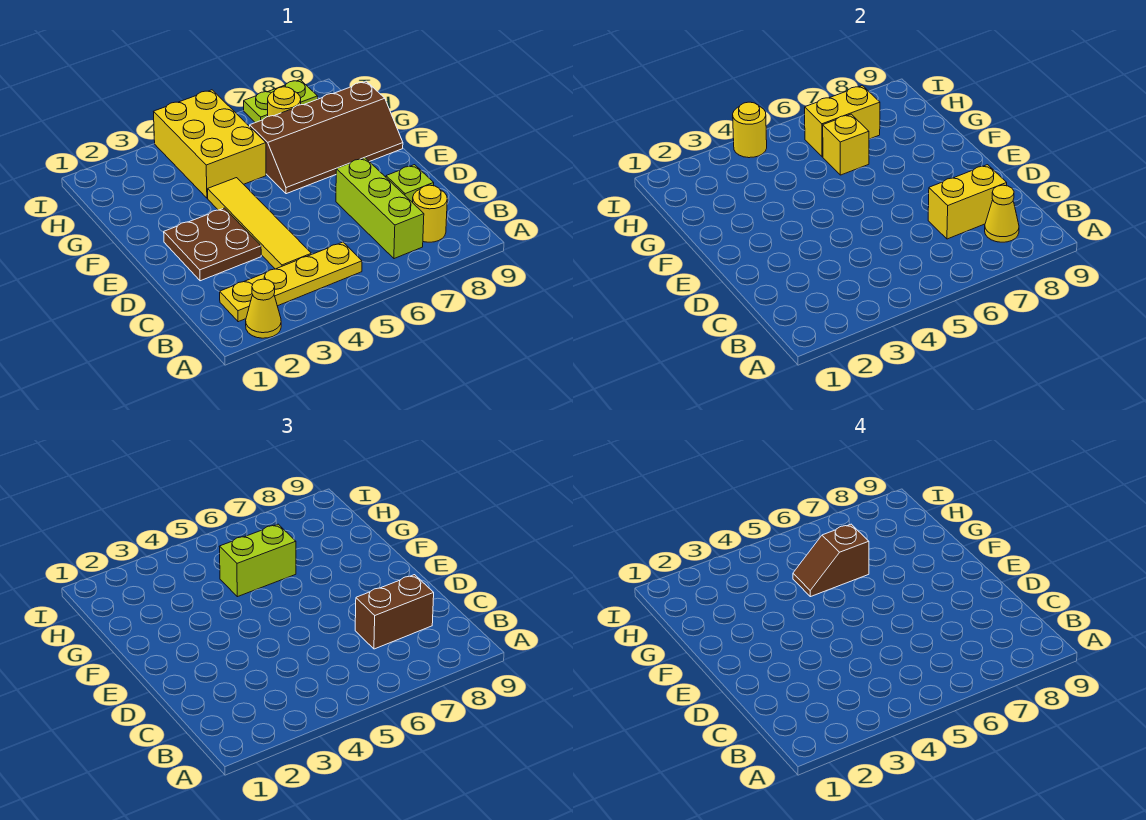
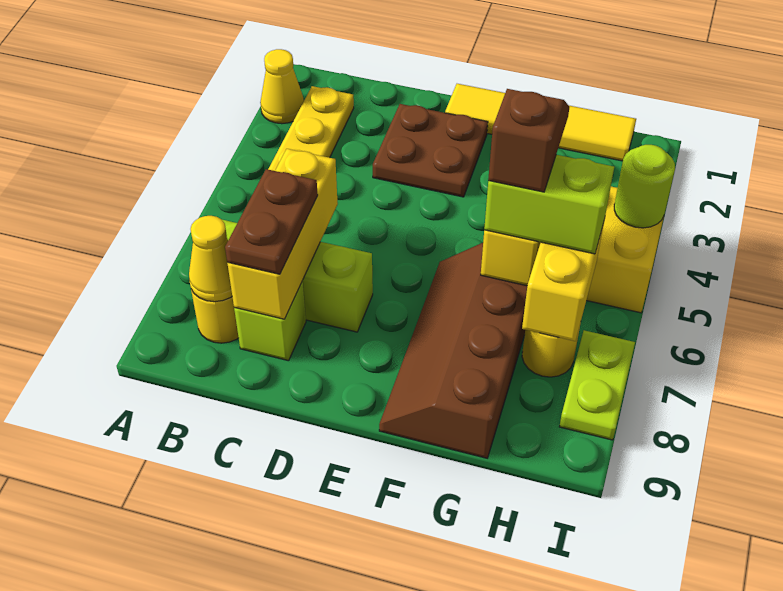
yellow 1x4 tile [208,178,311,269] -> yellow 1x4 tile moved to [445,84,636,161]
yellow 1x2 brick [928,165,1007,239] -> yellow 1x3 brick [227,149,338,319]
brown 1x2 brick [355,575,434,649] -> brown 1x2 plate [225,169,318,274]
lime 1x2 brick [219,524,296,597] -> lime 1x2 brick turned to [484,155,614,254]
yellow 1x1 round brick [733,102,767,158] -> lime 1x1 round brick [614,145,675,228]

